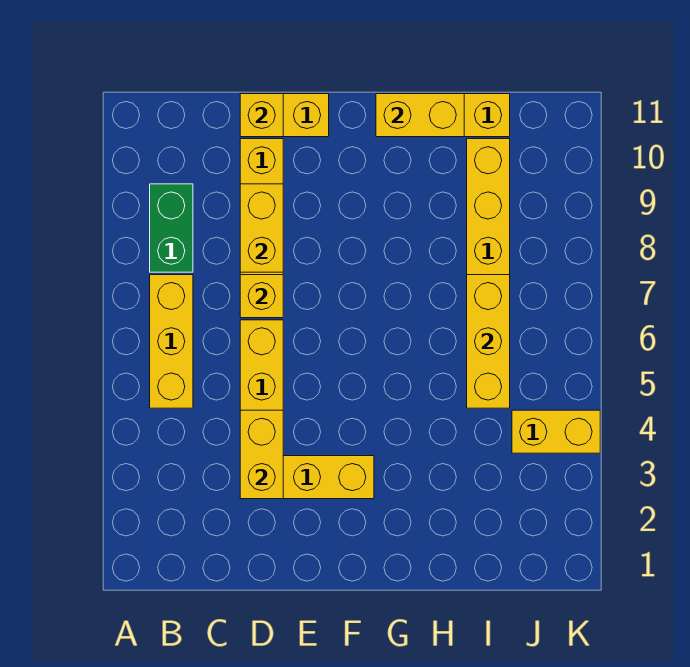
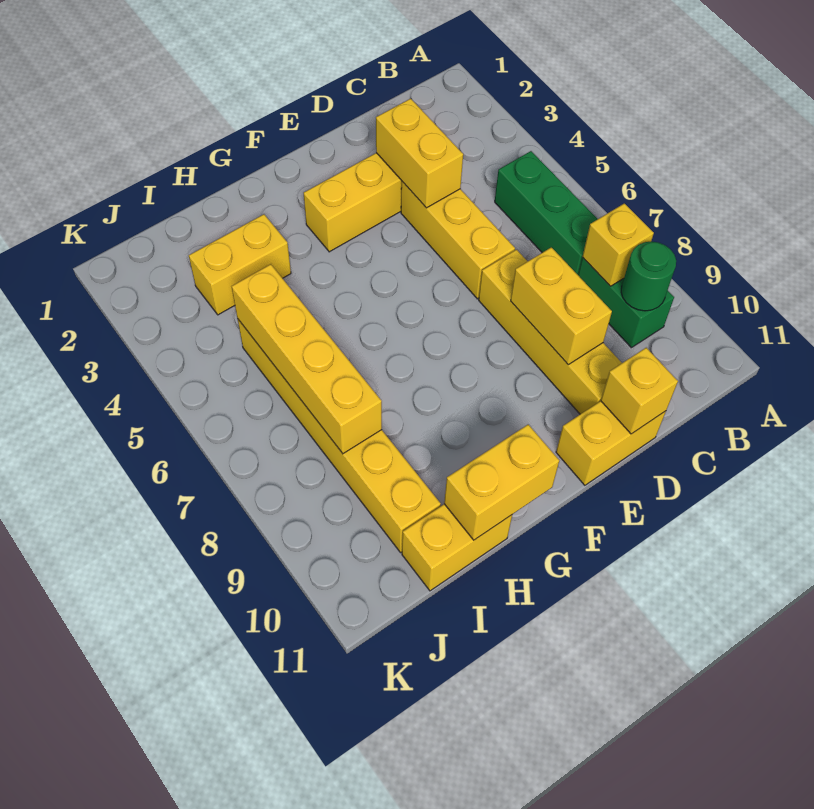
yellow 1x3 brick [150,275,193,408] -> green 1x3 brick [495,151,597,275]
none -> green 1x1 round brick [621,241,676,311]
yellow 1x1 brick [240,275,283,318] -> yellow 1x1 brick moved to [583,203,654,286]
yellow 1x3 brick [467,275,510,408] -> yellow 1x4 brick [232,264,382,454]
yellow 1x2 brick [512,410,600,453] -> yellow 1x2 brick moved to [189,214,291,315]

